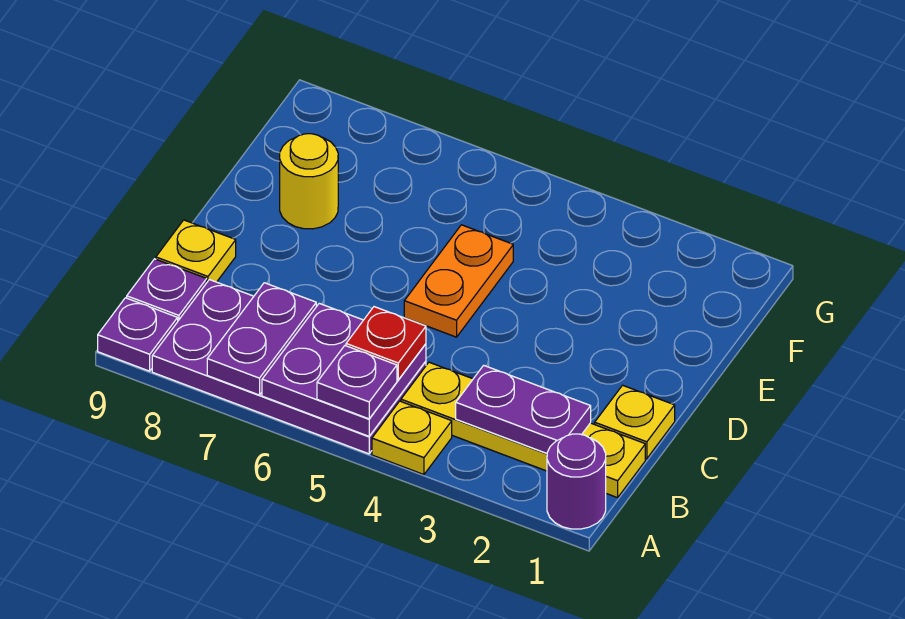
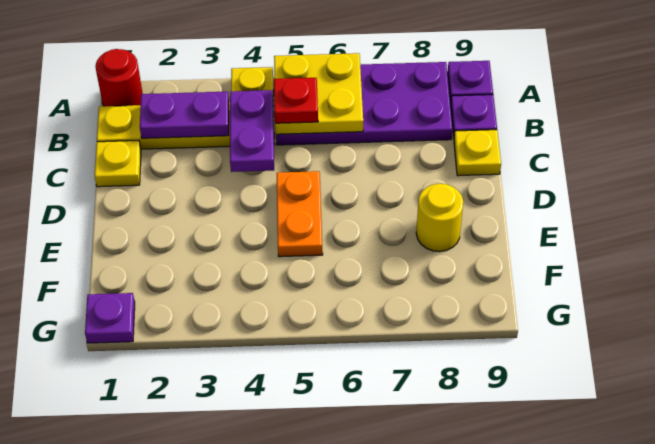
purple 1x1 round brick [547,434,606,529] -> red 1x1 round brick [95,49,143,106]
purple 2x2 plate [262,303,426,436] -> yellow 2x2 plate [274,53,363,134]
purple 1x1 plate [317,346,397,419] -> purple 1x1 plate moved to [85,293,135,343]
purple 1x2 plate [207,283,316,395] -> purple 1x2 plate moved to [230,90,274,172]

